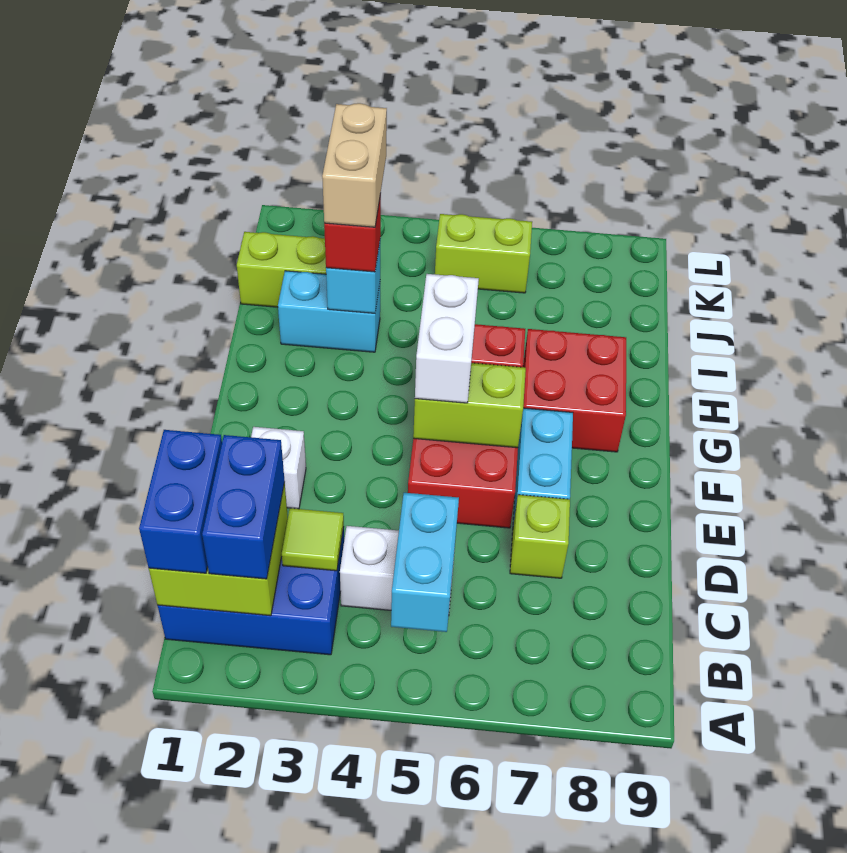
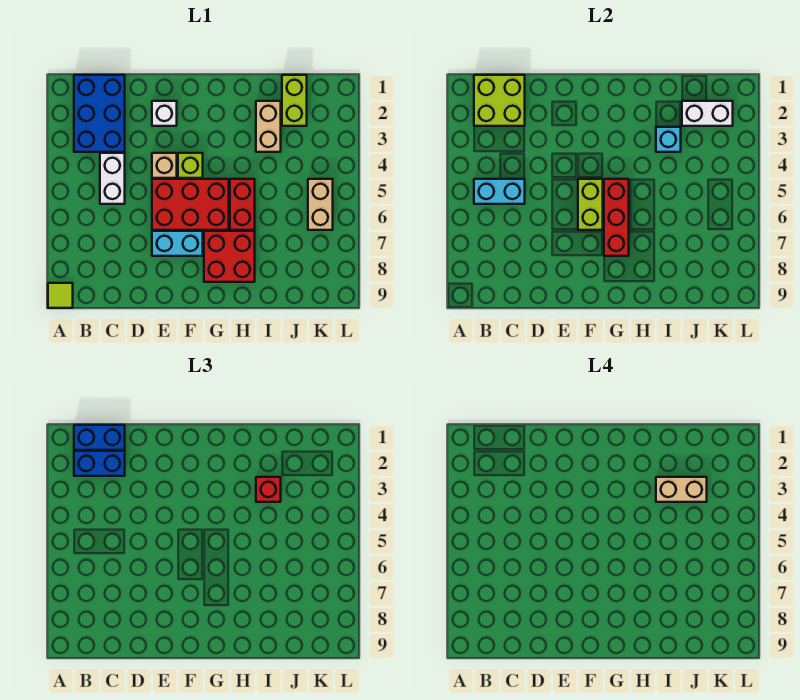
lime 1x1 tile [282,508,344,571] -> lime 1x1 tile moved to [48,283,73,308]
lime 1x1 brick [510,495,570,578] -> lime 1x1 brick moved to [178,153,203,178]
none -> tan 1x1 brick [152,153,177,178]
white 1x2 brick [415,274,479,403] -> white 1x2 brick moved to [682,101,733,126]
none -> red 1x3 brick [604,179,629,256]
cyan 1x2 brick [278,271,380,352] -> tan 1x2 brick [256,101,281,152]
lime 1x2 brick [435,214,532,293] -> tan 1x2 brick [308,179,333,230]

